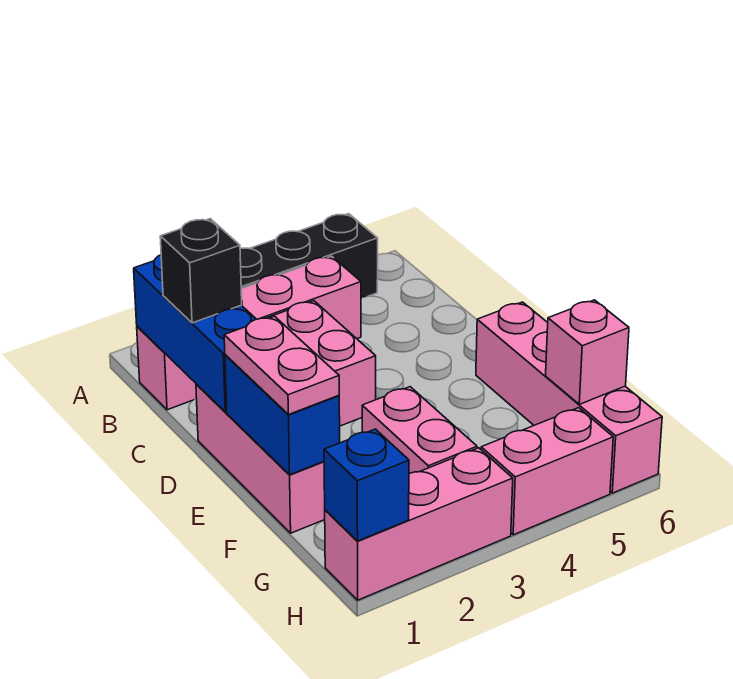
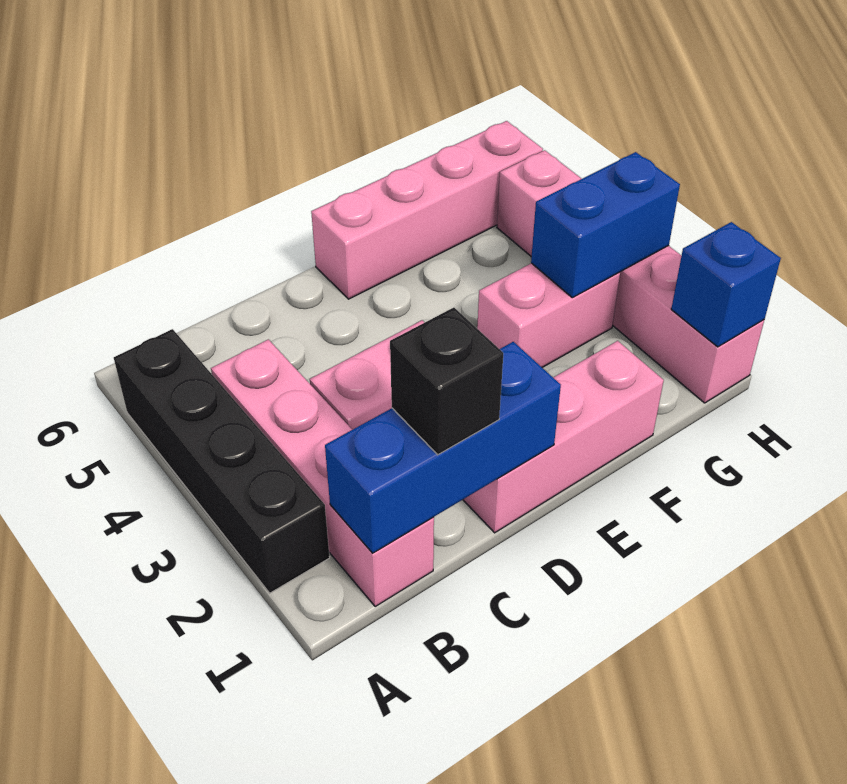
blue 1x2 brick [225,355,340,475] -> blue 1x2 brick moved to [531,152,680,298]
pink 1x2 plate [224,316,339,415] -> none
pink 1x1 brick [546,300,629,404] -> none

